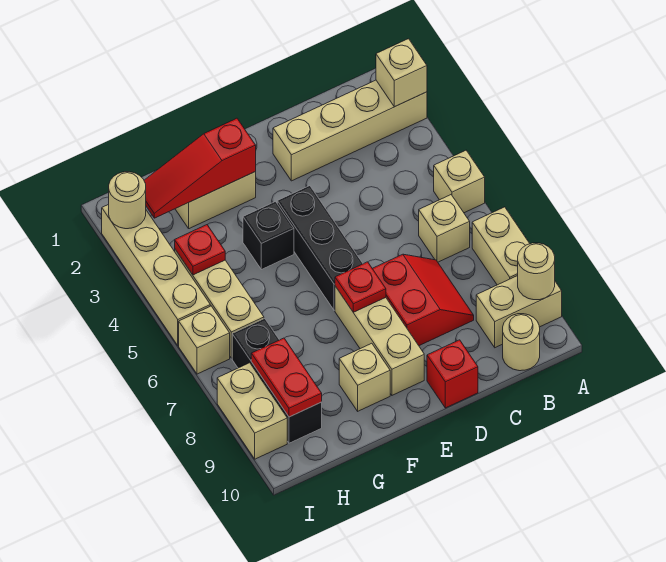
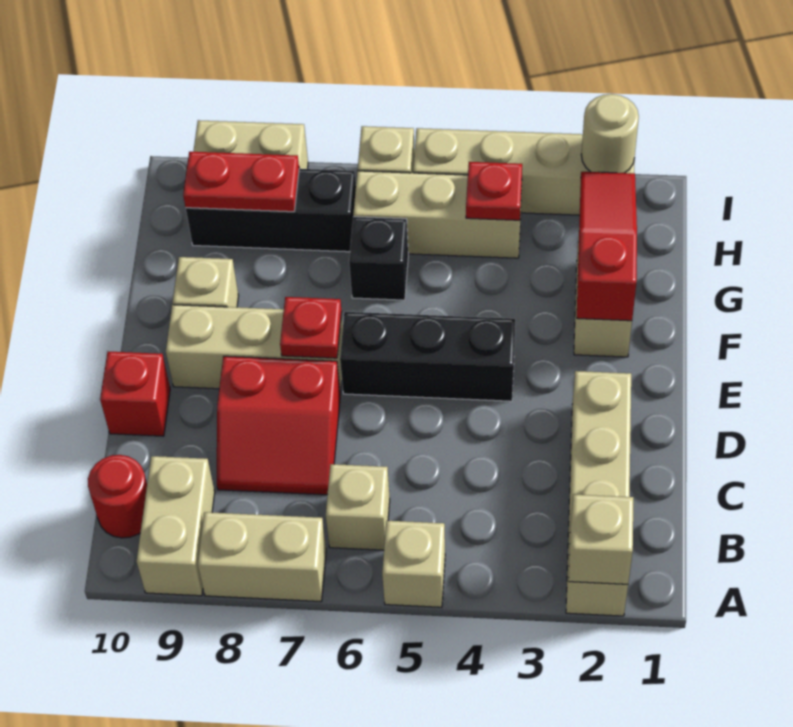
tan 1x1 round brick [518,243,555,300] -> none
tan 1x1 round brick [503,314,540,371] -> red 1x1 round brick [88,455,147,538]
black 1x1 brick [243,202,294,270] -> black 1x1 brick moved to [349,217,408,300]

